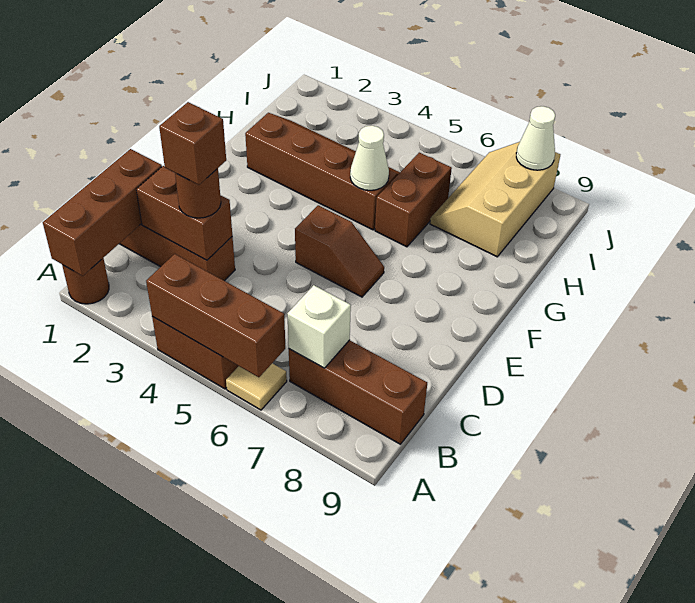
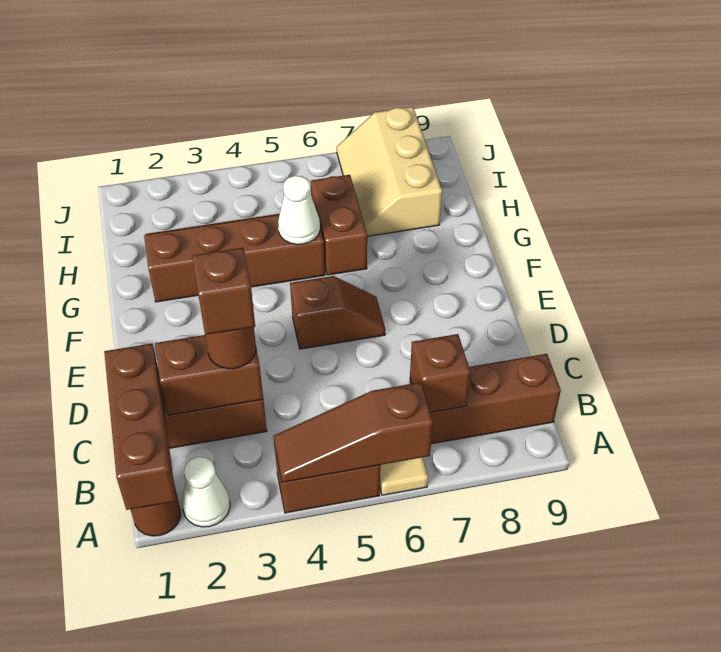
brown 1x3 brick [146,254,285,377] -> brown 1x3 slope [273,382,433,482]
white 1x1 brick [287,285,351,368] -> brown 1x1 brick [410,334,470,412]
white 1x1 cone [516,106,555,170] -> white 1x1 cone moved to [182,457,230,527]

